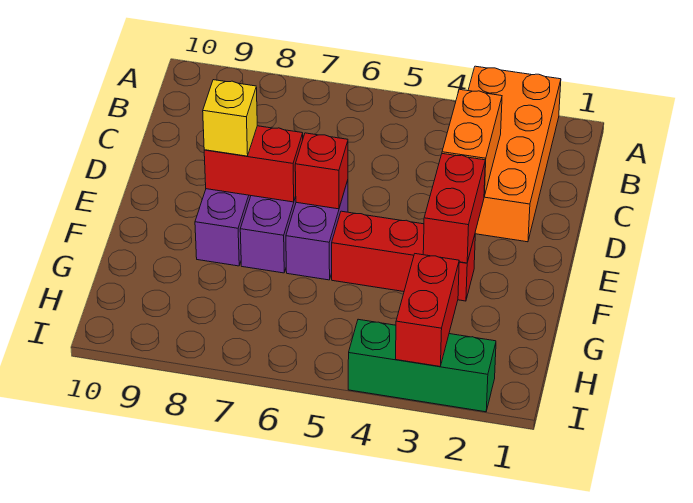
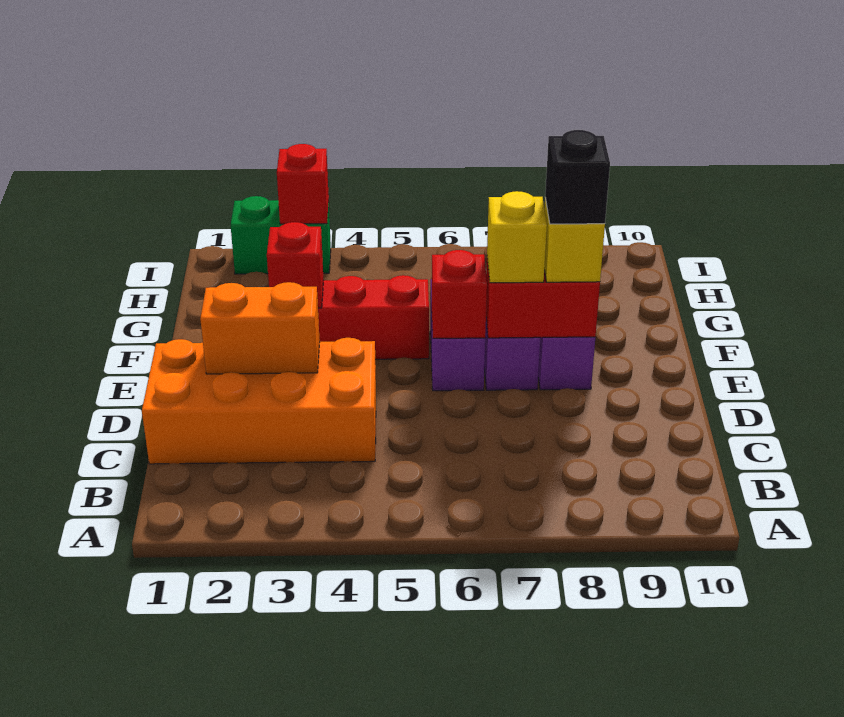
orange 2x4 brick [468,66,561,242] -> orange 2x4 brick turned to [142,338,376,464]
orange 1x2 brick [442,89,502,196] -> orange 1x2 brick turned to [200,282,320,374]
red 1x2 brick [423,154,485,263] -> red 1x1 brick [267,222,324,308]
none -> yellow 1x1 brick [487,191,547,283]
none -> black 1x1 brick [545,130,610,224]
red 1x2 brick [396,254,459,366] -> red 1x1 brick [277,144,329,224]
green 1x3 brick [348,319,496,412] -> green 1x2 brick [231,196,331,274]

